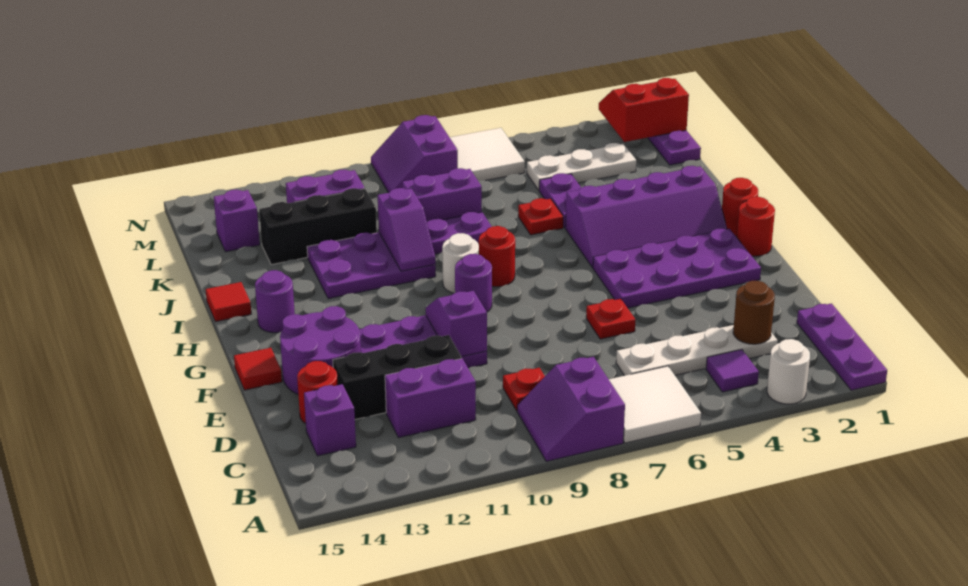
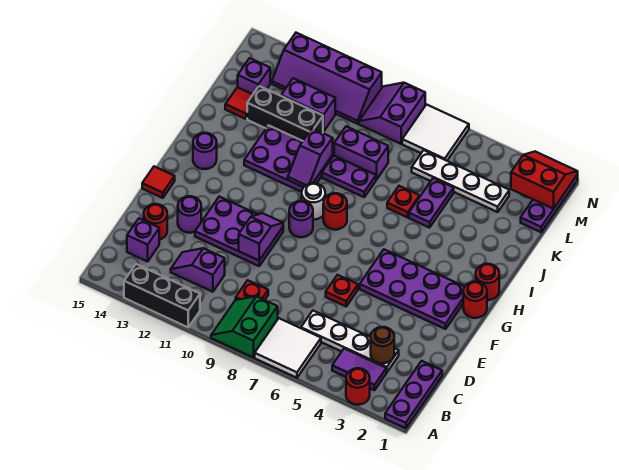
white 1x1 round brick [767,339,810,404] -> red 1x1 round brick [346,368,370,405]
purple 2x2 slope [517,357,625,461] -> green 2x2 slope [211,296,278,358]
purple 1x1 tile [706,350,759,392] -> purple 1x2 tile [332,349,386,390]
purple 1x2 brick [385,359,476,438] -> purple 1x2 slope [171,248,225,292]
black 1x3 brick [333,335,462,419] -> black 1x3 brick moved to [124,264,200,327]
purple 2x2 round brick [280,306,361,394] -> purple 1x1 round brick [178,196,201,233]
purple 2x4 slope [565,166,727,268] -> purple 2x4 slope moved to [272,33,382,124]
red 1x1 tile [206,282,251,322] -> red 1x1 tile moved to [225,87,253,119]
white 1x3 plate [527,143,636,190] -> white 1x4 plate [412,150,509,212]

